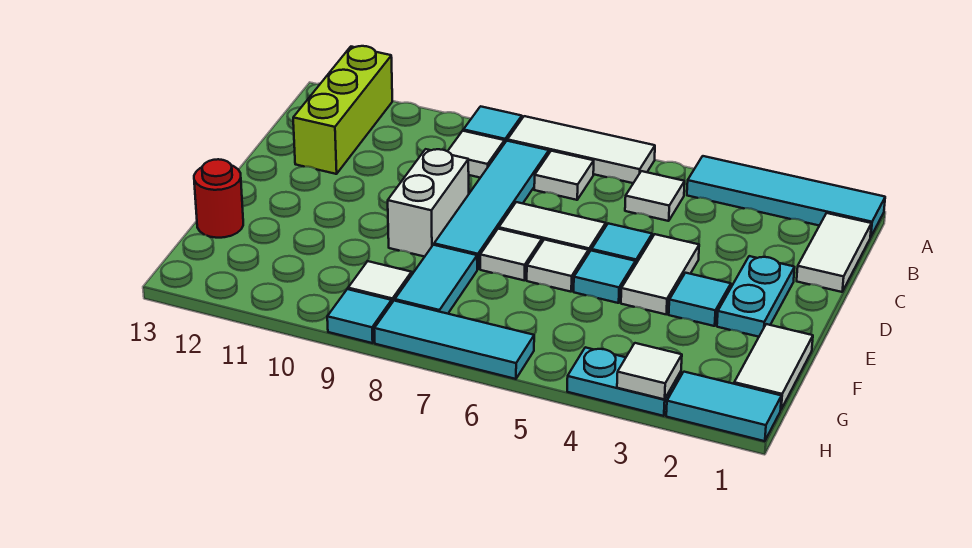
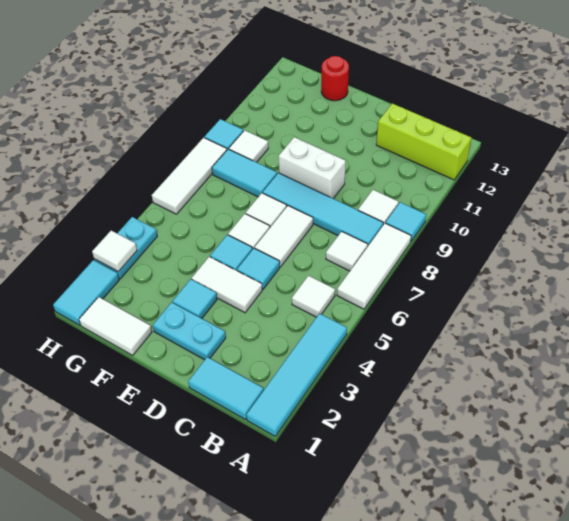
white 1x2 tile [797,213,871,292] -> cyan 1x2 tile [188,357,264,420]
cyan 1x3 tile [374,301,534,379] -> white 1x3 tile [152,138,227,214]

